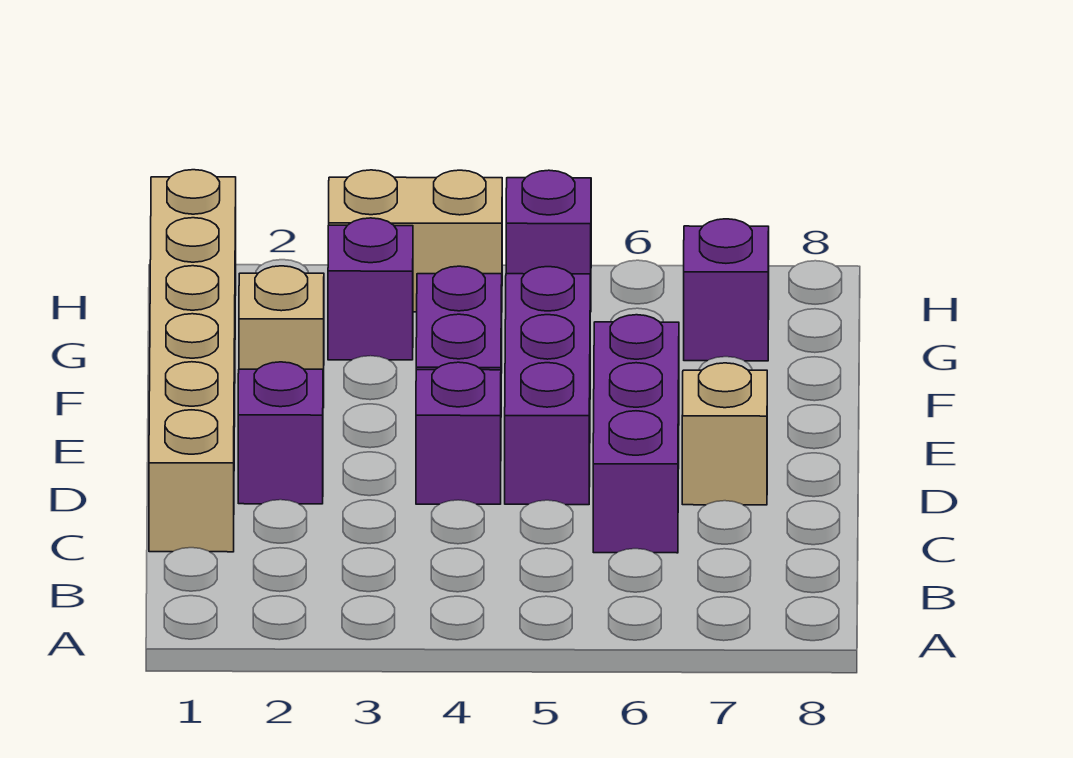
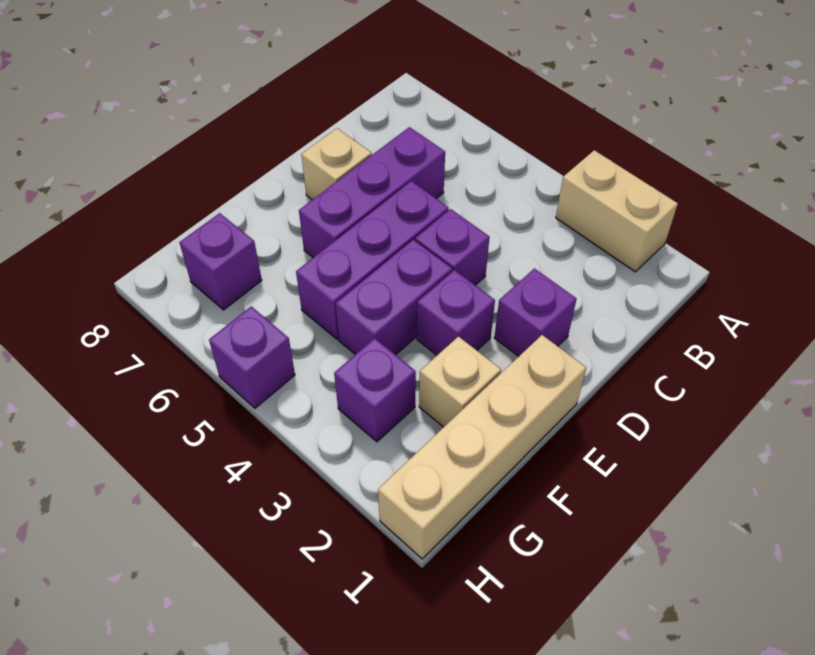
tan 1x6 brick [149,170,236,552] -> tan 1x4 brick [378,335,586,559]
none -> purple 1x1 brick [417,270,495,355]
tan 1x2 brick [329,170,502,312] -> tan 1x2 brick moved to [556,150,678,272]

